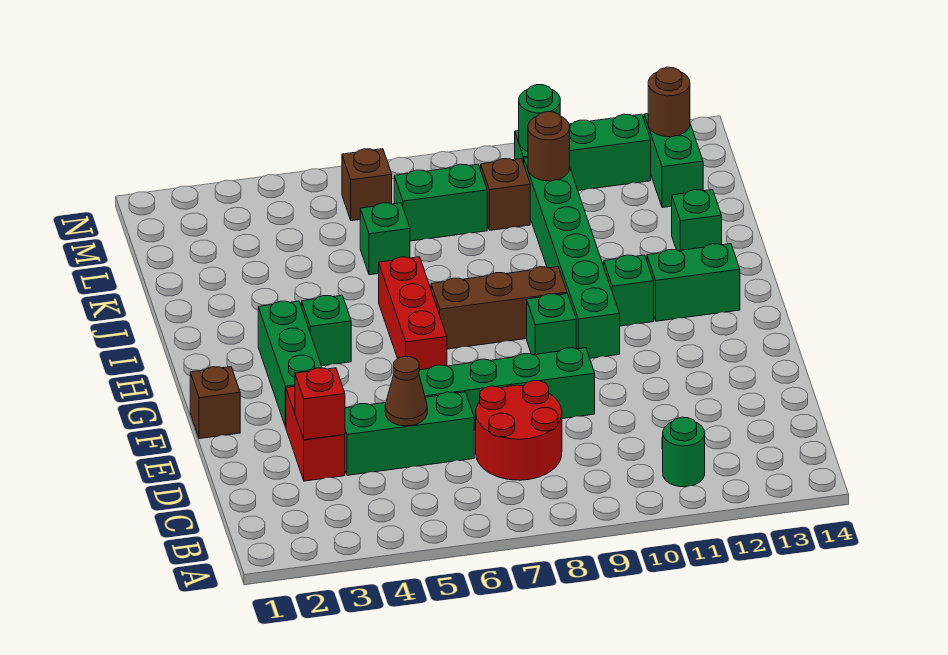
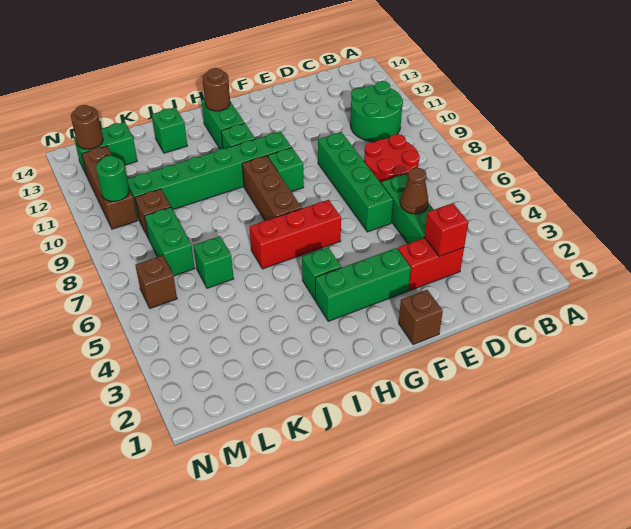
green 1x1 round brick [663,417,705,487] -> green 2x2 round brick [350,81,403,142]
brown 1x1 round brick [528,112,570,181] -> brown 1x1 round brick moved to [203,68,230,111]
green 1x3 brick [515,114,651,190] -> brown 1x3 brick [82,146,138,229]

